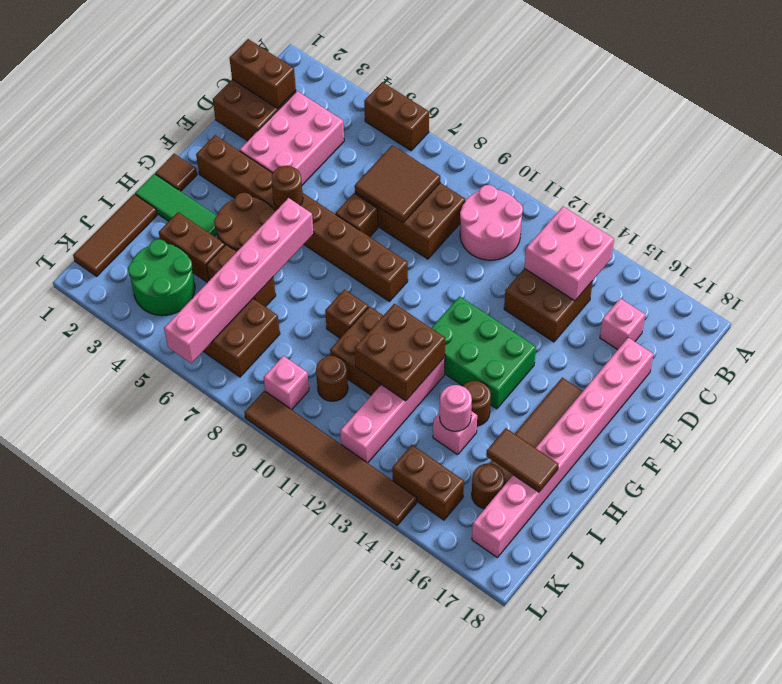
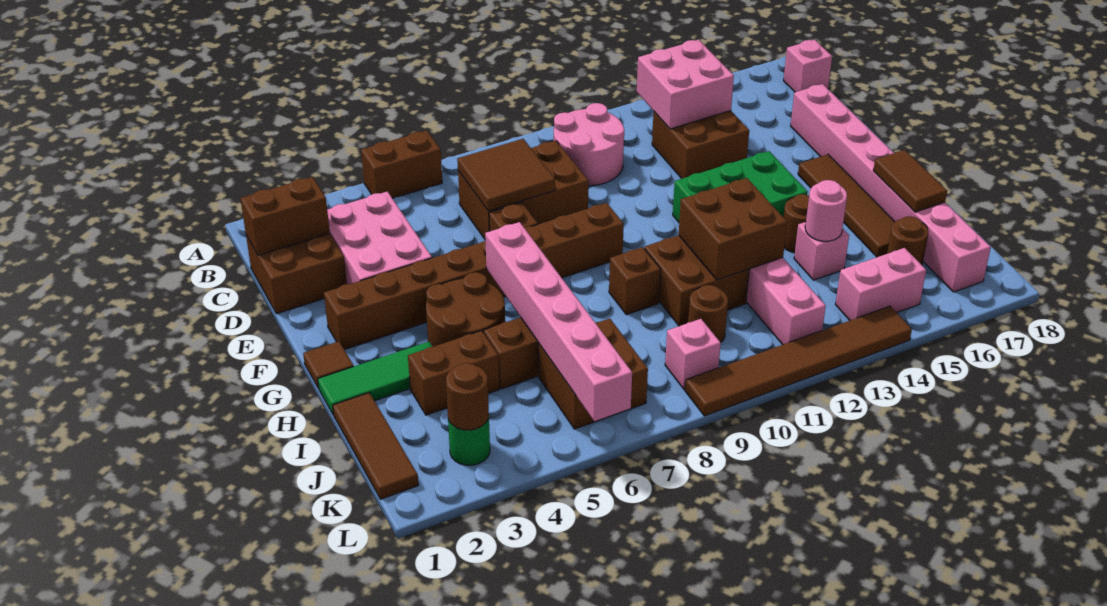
pink 1x1 brick [600,298,645,350] -> pink 1x1 brick moved to [784,40,832,92]
brown 1x1 round brick [271,166,303,208] -> brown 1x1 round brick moved to [446,363,489,430]
brown 1x2 tile [486,428,559,492] -> brown 1x2 tile turned to [873,150,947,212]
green 2x2 round brick [128,239,195,316] -> green 1x1 round brick [448,418,490,465]
brown 1x2 brick [392,445,464,520] -> pink 1x2 brick [835,248,926,320]

